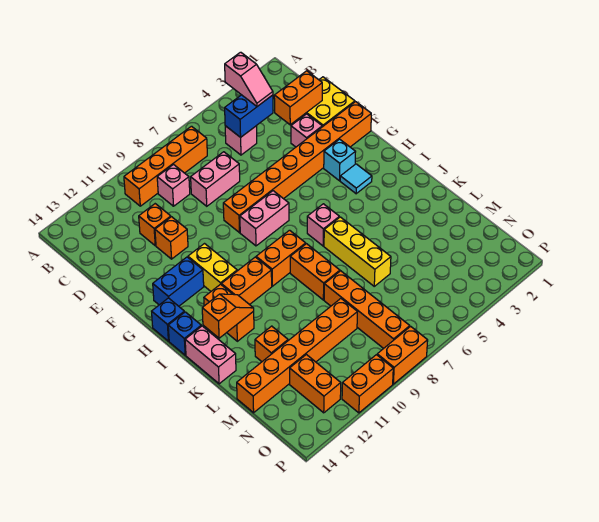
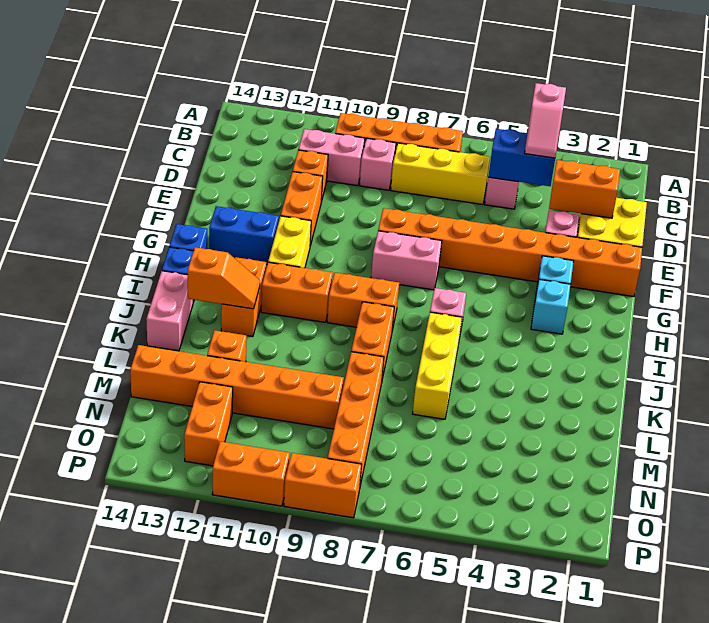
none -> yellow 1x3 brick [391,143,490,204]
pink 1x2 brick [191,152,240,206] -> pink 1x2 brick moved to [298,129,365,186]
orange 1x1 brick [155,217,188,259] -> orange 1x2 brick [281,172,323,246]
cyan 1x1 tile [340,164,372,194] -> cyan 1x1 brick [531,279,571,334]

